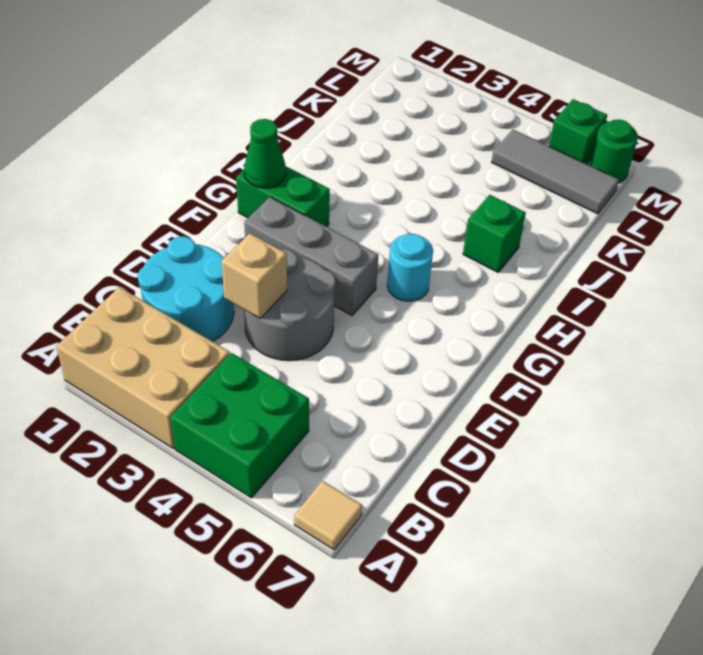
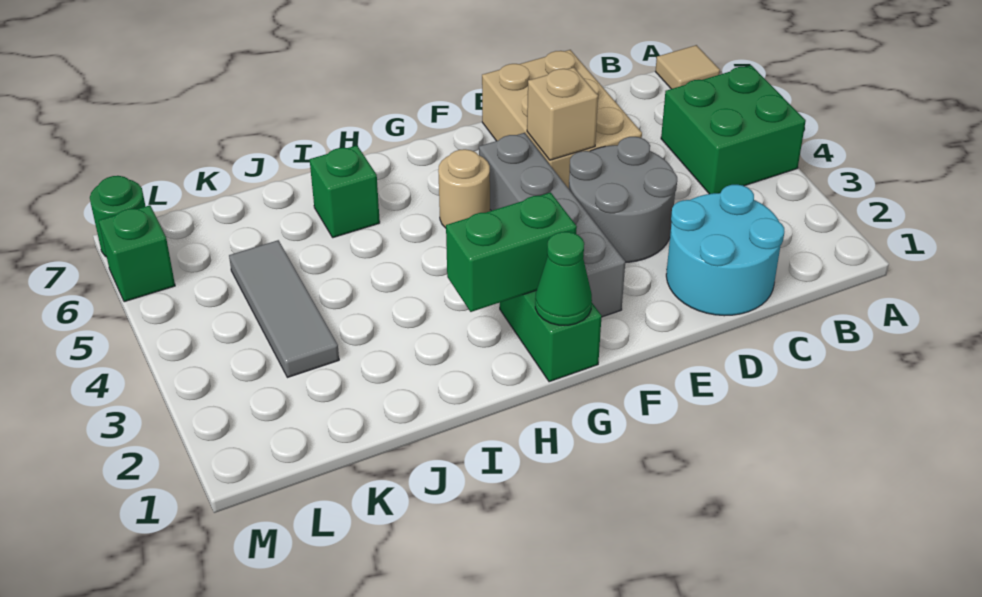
tan 2x3 brick [56,287,230,448] -> tan 2x3 brick moved to [482,50,642,189]
tan 1x1 brick [221,233,287,318] -> tan 1x1 brick moved to [527,67,598,160]
grey 1x3 brick [244,197,378,315] -> grey 1x4 brick [479,133,625,317]
none -> green 1x2 brick [446,192,577,312]
cyan 1x1 round brick [387,234,433,301] -> tan 1x1 round brick [438,149,490,228]
grey 1x3 tile [492,130,619,214] -> grey 1x3 tile moved to [229,240,339,378]

